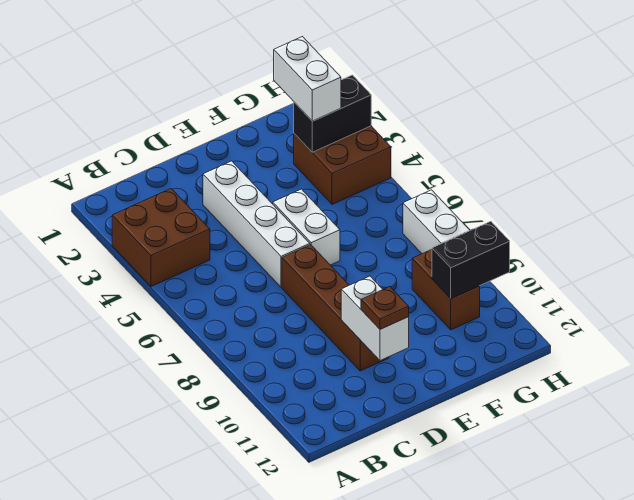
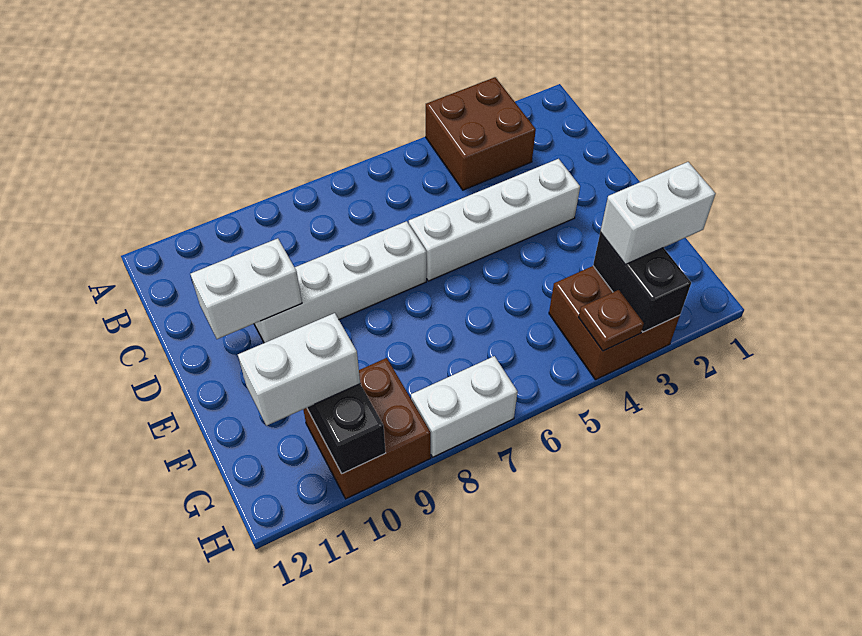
brown 1x4 brick [282,245,389,371] -> white 1x4 brick [254,221,426,343]
brown 1x1 plate [361,287,409,329] -> brown 1x1 plate moved to [579,290,644,351]
white 1x2 brick [273,189,340,265] -> white 1x2 brick moved to [238,313,360,426]
brown 1x2 brick [412,250,480,330] -> brown 2x2 brick [303,358,431,499]

